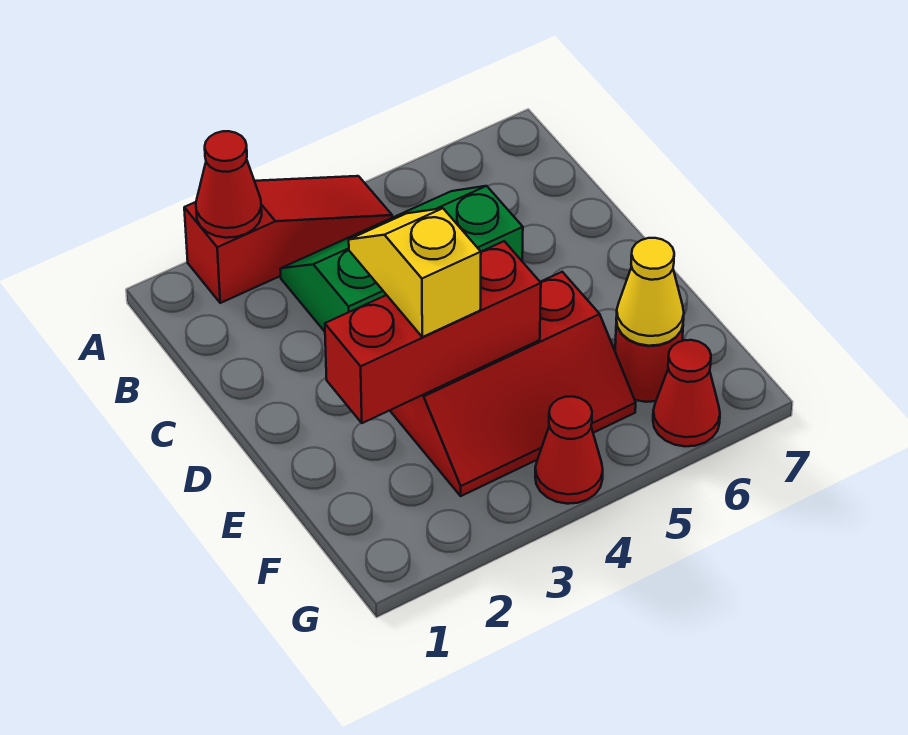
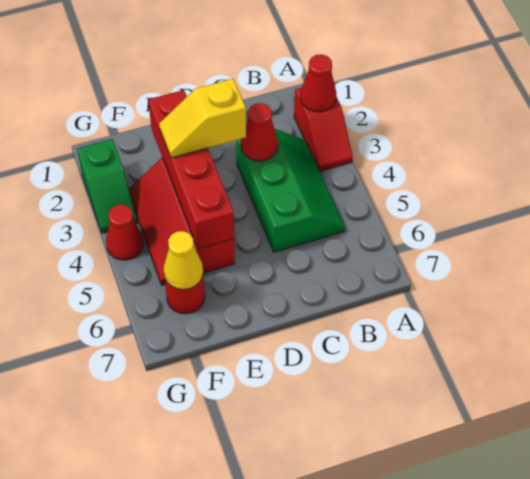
red 1x3 slope [184,176,392,303] -> red 1x2 slope [294,88,353,171]
yellow 1x2 slope [349,208,481,337] -> yellow 1x2 slope turned to [159,79,246,158]
red 1x3 brick [325,241,541,423] -> red 1x4 brick [148,90,234,249]
none -> green 1x2 slope [77,139,137,233]
red 1x1 cone [653,340,720,446] -> red 1x1 cone moved to [241,103,278,161]

